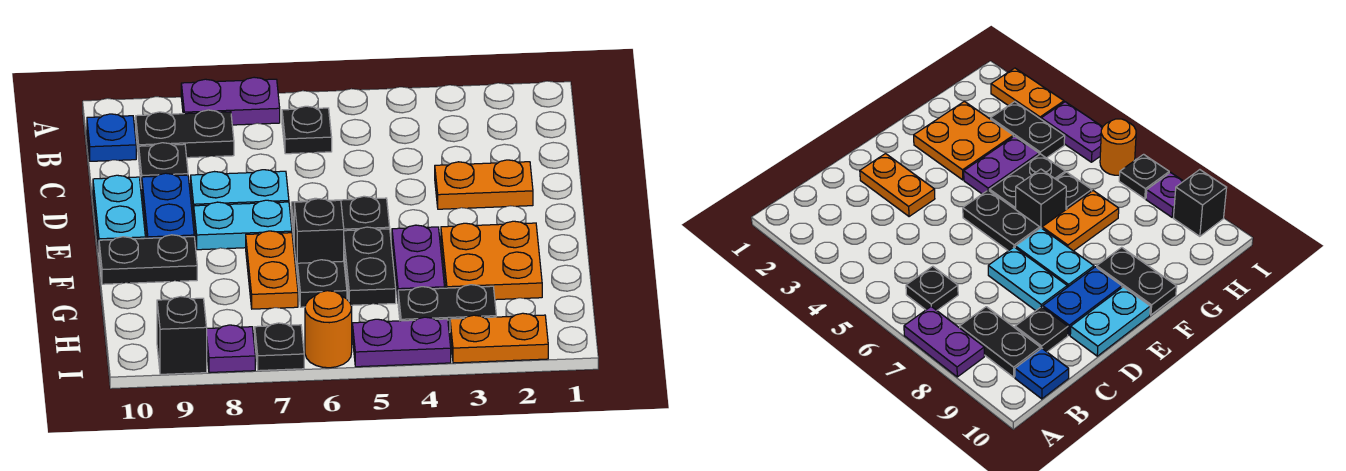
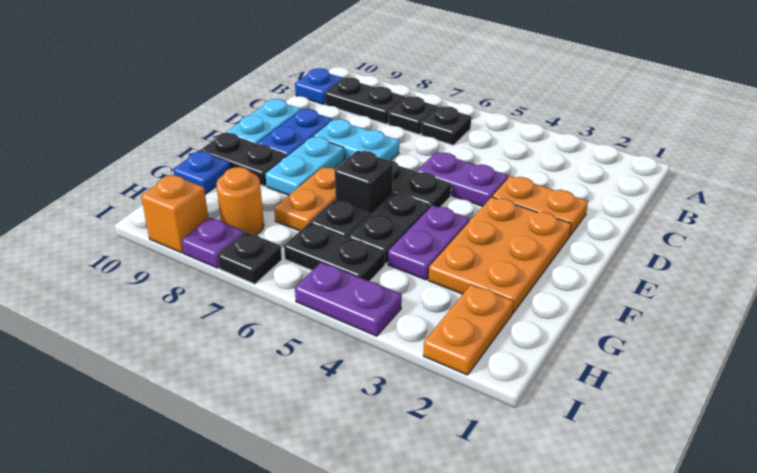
purple 1x2 plate [181,77,280,125] -> purple 1x2 plate moved to [417,152,508,206]
black 1x1 plate [139,143,188,188] -> black 1x1 plate moved to [388,96,438,135]
cyan 1x2 plate [194,200,292,250] -> cyan 1x2 plate turned to [265,137,344,195]
orange 2x2 plate [441,221,542,300] -> orange 2x3 plate [429,197,571,313]
none -> blue 1x1 plate [173,151,230,194]
black 1x2 plate [398,285,496,332] -> black 1x2 plate moved to [284,223,385,281]
orange 1x2 plate [450,313,548,363] -> orange 1x2 plate turned to [423,285,514,375]
orange 1x1 round brick [305,291,352,368] -> orange 1x1 round brick moved to [216,167,264,235]
black 1x1 brick [157,297,207,374] -> orange 1x1 brick [141,175,208,253]

